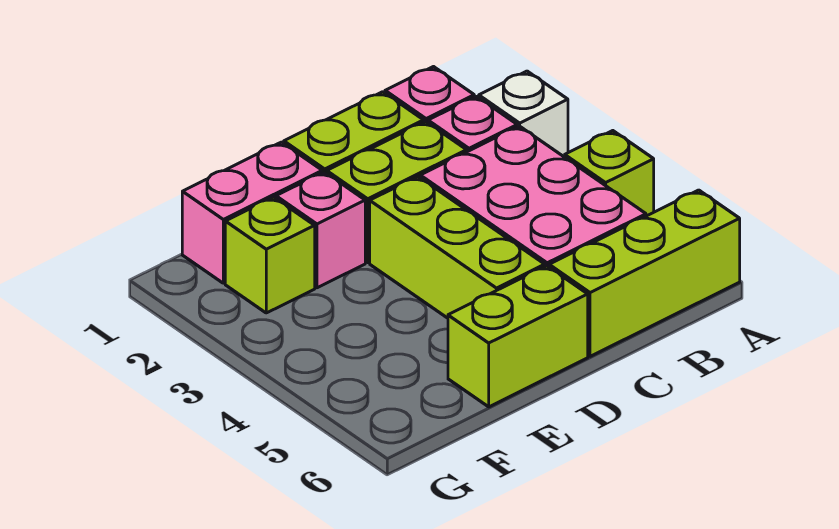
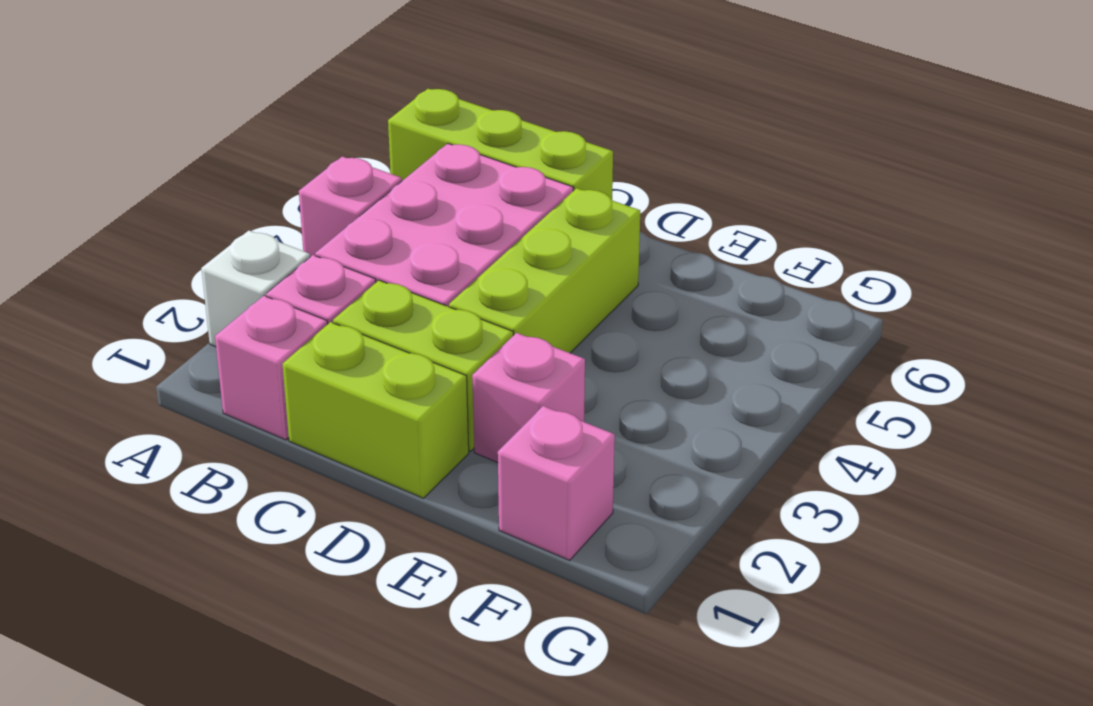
lime 1x1 brick [565,131,654,216] -> pink 1x1 brick [299,157,402,257]
lime 1x2 brick [448,266,588,407] -> none
pink 1x2 brick [182,142,322,283] -> pink 1x1 brick [498,406,615,560]
lime 1x1 brick [225,197,315,313] -> none

